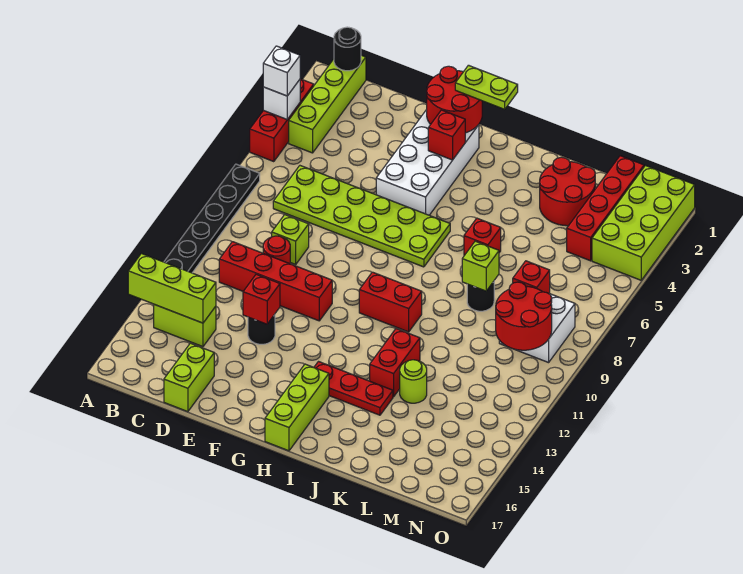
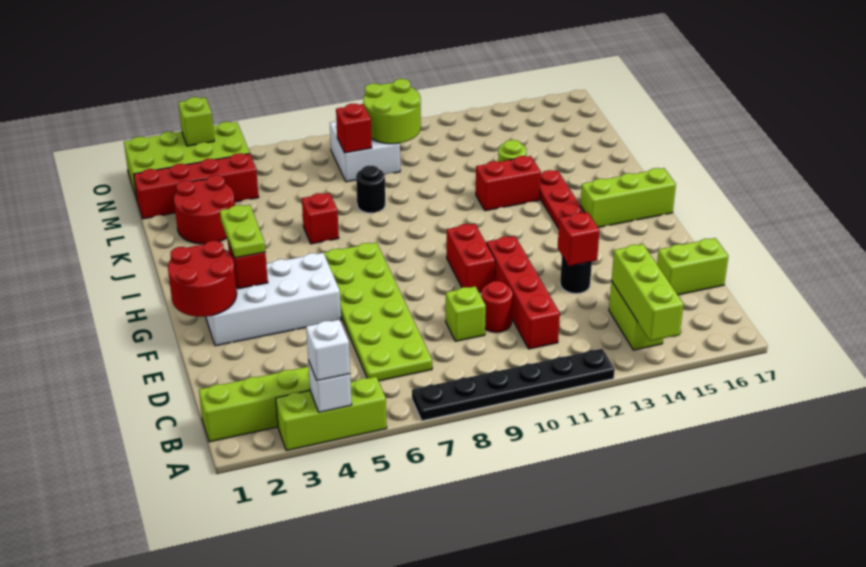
red 1x3 brick [250,79,314,162] -> lime 1x3 brick [276,377,387,451]
black 1x1 round brick [334,27,361,71] -> none
lime 1x2 plate [455,65,518,109] -> lime 1x2 plate moved to [220,205,265,258]
red 1x2 brick [359,272,422,332] -> red 1x2 brick moved to [447,224,495,292]
lime 1x1 brick [462,241,499,291] -> lime 1x1 brick moved to [178,97,214,146]
red 2x2 round brick [496,282,552,350] -> lime 2x2 round brick [363,79,421,144]

